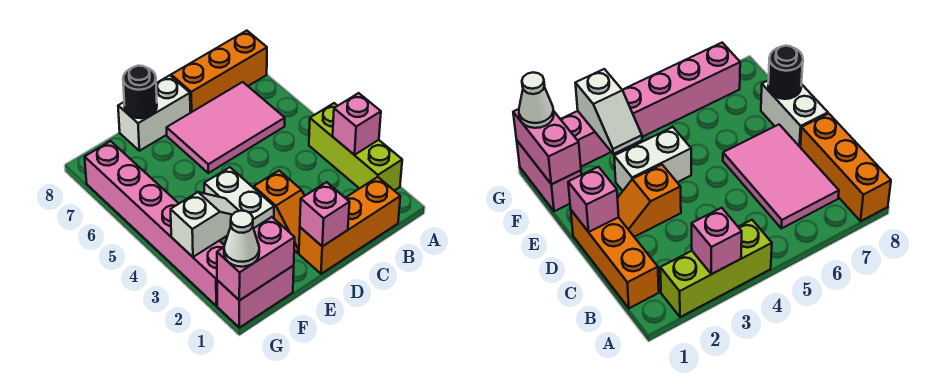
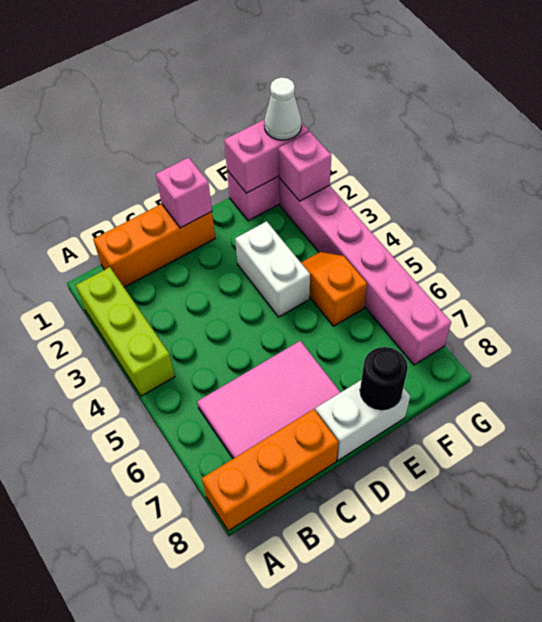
pink 1x1 brick [333,93,381,155] -> pink 1x1 brick moved to [279,132,331,201]
orange 1x2 slope [254,171,304,253] -> orange 1x2 slope moved to [301,252,367,326]
white 1x2 slope [171,192,239,257] -> none

